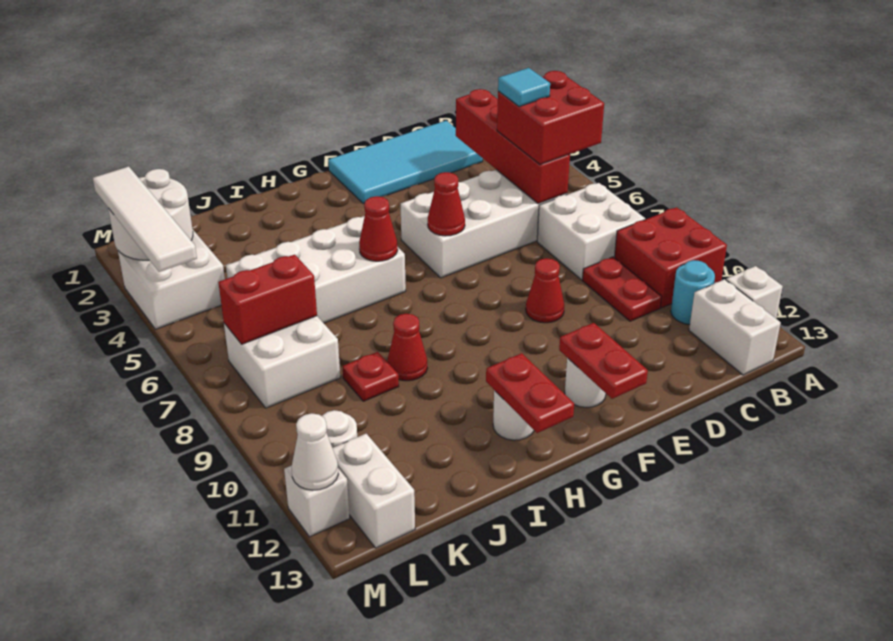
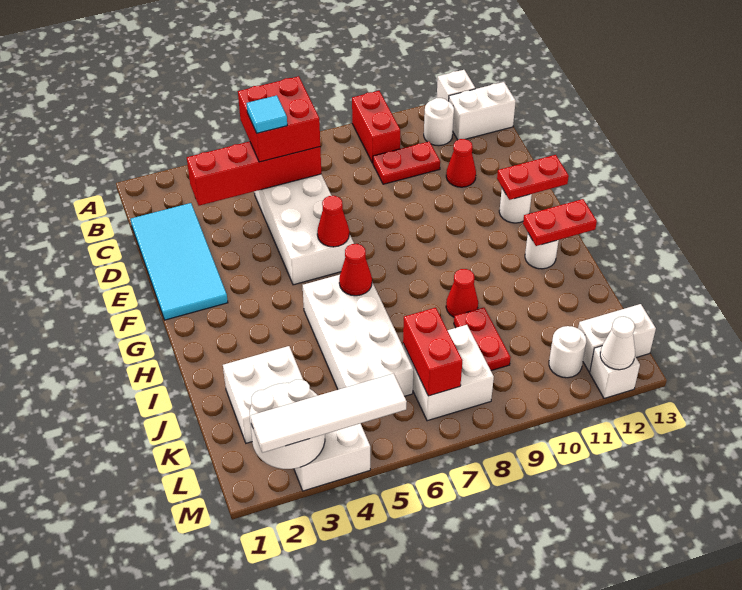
red 2x2 brick [614,207,727,308] -> red 1x2 brick [352,91,400,163]
white 2x2 brick [537,183,645,280] -> white 2x2 brick moved to [223,346,303,443]
cyan 1x1 round brick [671,260,715,324] -> white 1x1 round brick [424,98,454,146]
red 1x1 cone [526,258,564,323] -> red 1x1 cone moved to [446,139,476,187]
red 1x1 plate [342,352,399,401] -> red 1x2 plate [454,308,511,371]

